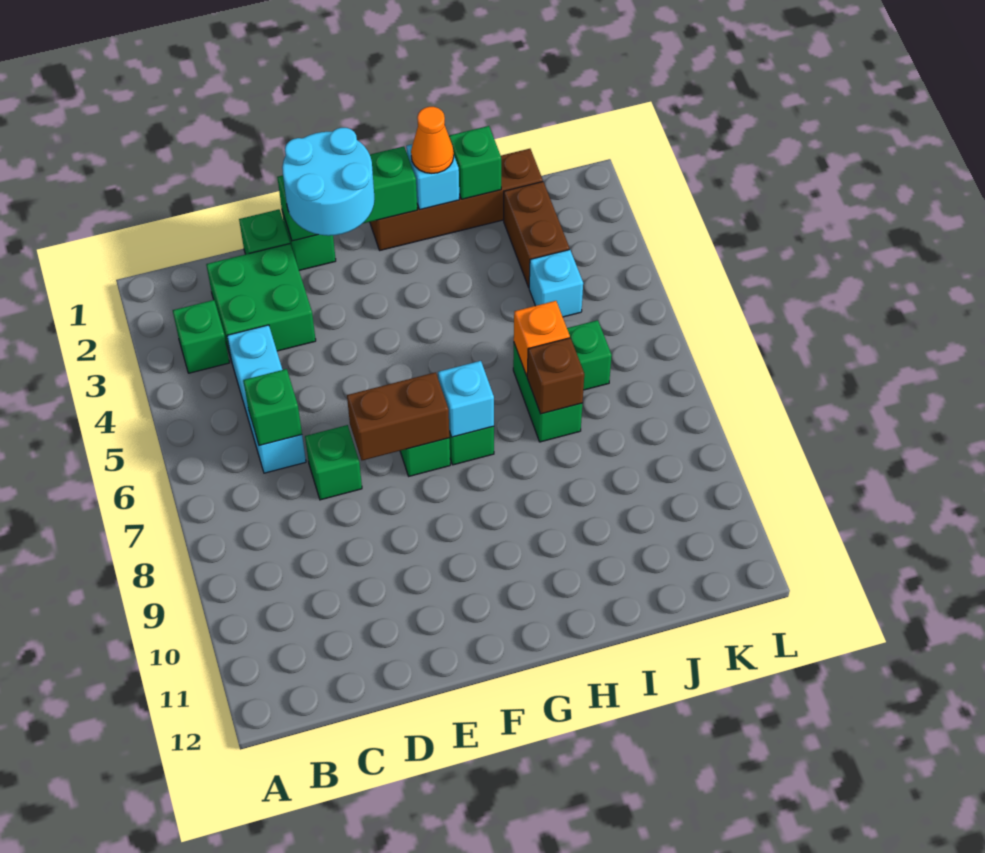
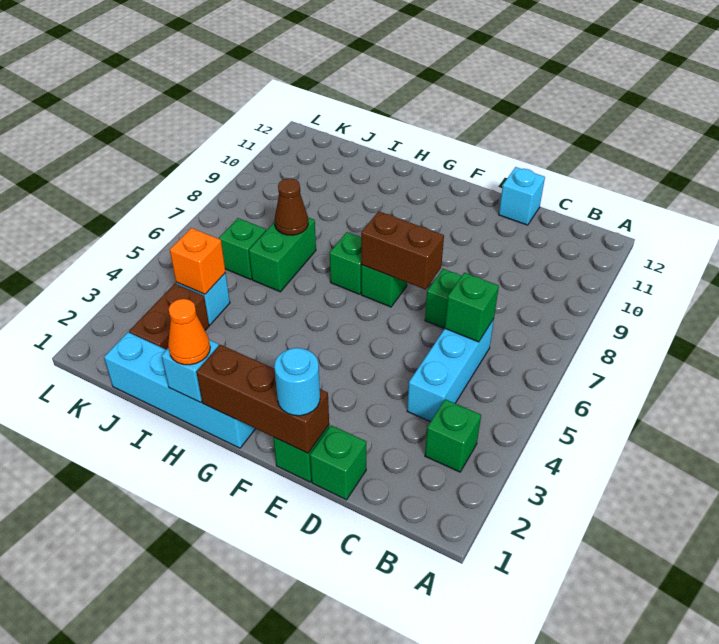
green 2x2 brick [206,244,316,361] -> none
green 1x3 brick [277,146,417,241] -> brown 1x3 brick [197,345,329,453]
cyan 2x2 round brick [282,128,375,236] -> cyan 1x1 round brick [274,348,320,416]
brown 1x4 brick [370,149,543,250] -> cyan 1x4 brick [104,332,255,448]
cyan 1x1 brick [438,361,494,437] -> cyan 1x1 brick moved to [499,167,545,225]
green 1x1 brick [449,126,501,199] -> none
orange 1x1 brick [514,301,570,376] -> orange 1x1 brick moved to [170,228,226,294]
brown 1x1 brick [527,338,584,414] -> brown 1x1 cone [274,178,308,235]

